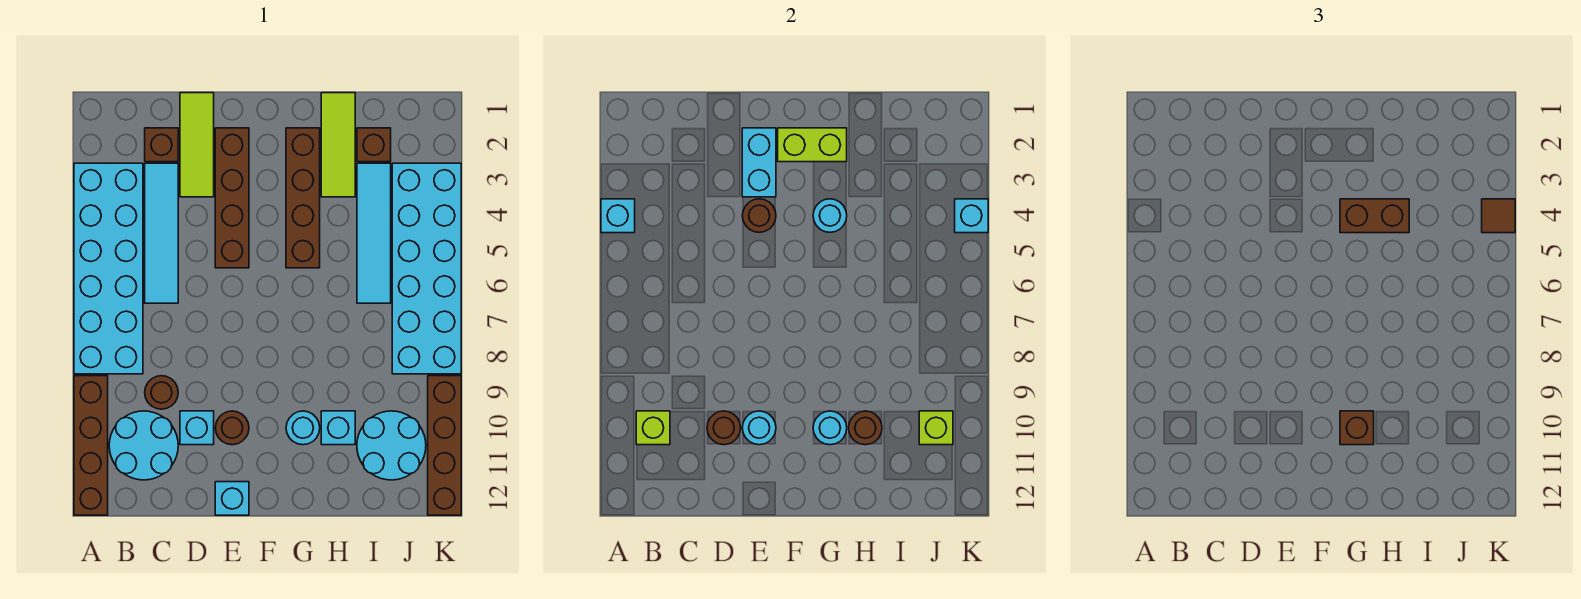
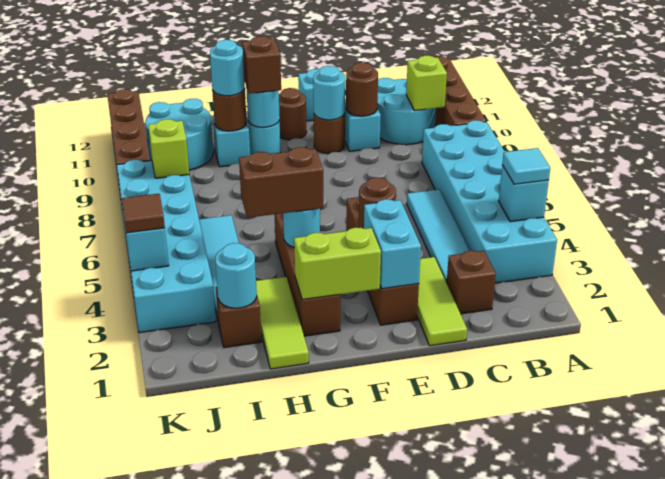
none -> cyan 1x1 tile [502,148,550,184]
brown 1x1 round brick [145,376,178,409] -> brown 1x1 round brick moved to [279,88,307,140]
none -> cyan 1x1 round brick [210,40,245,96]
none -> cyan 1x1 round brick [215,243,257,308]
lime 1x1 brick [919,411,953,445] -> lime 1x1 brick moved to [148,119,189,178]

